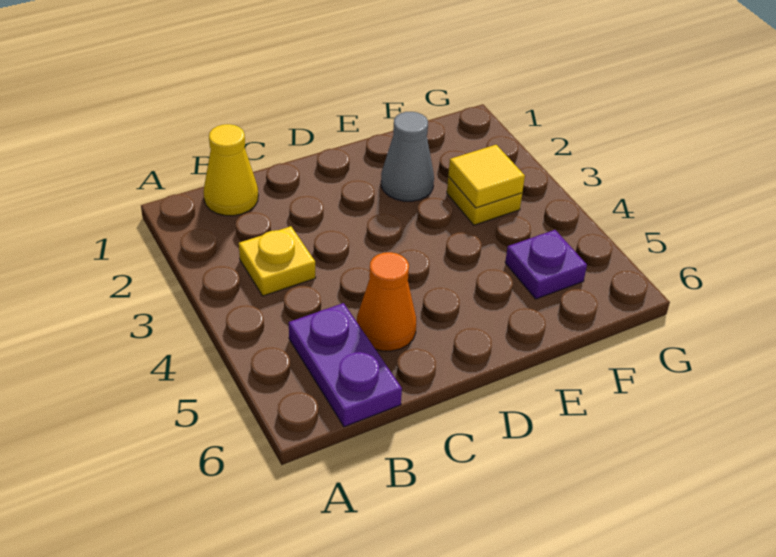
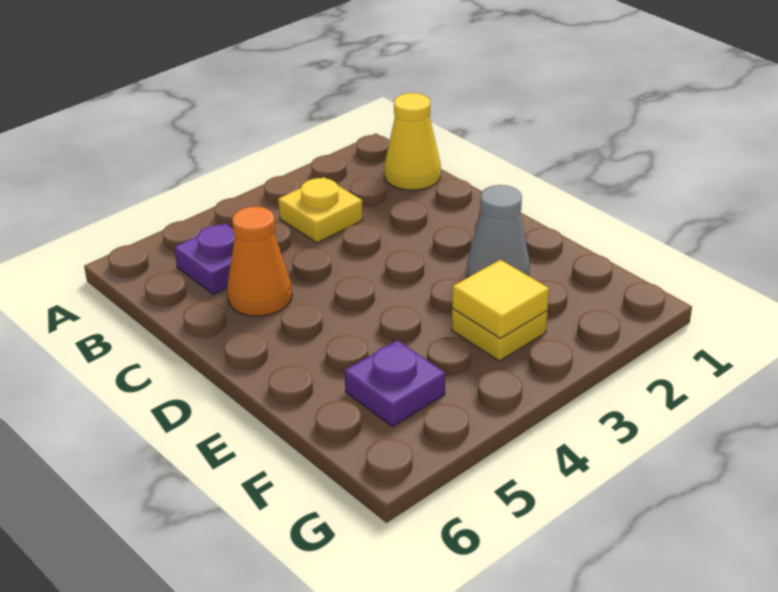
purple 1x2 plate [289,303,402,427] -> purple 1x1 plate [174,223,235,294]

